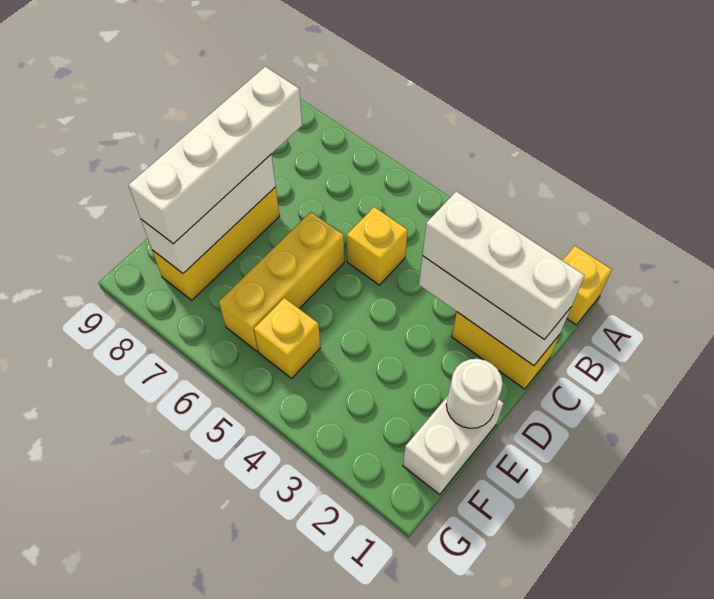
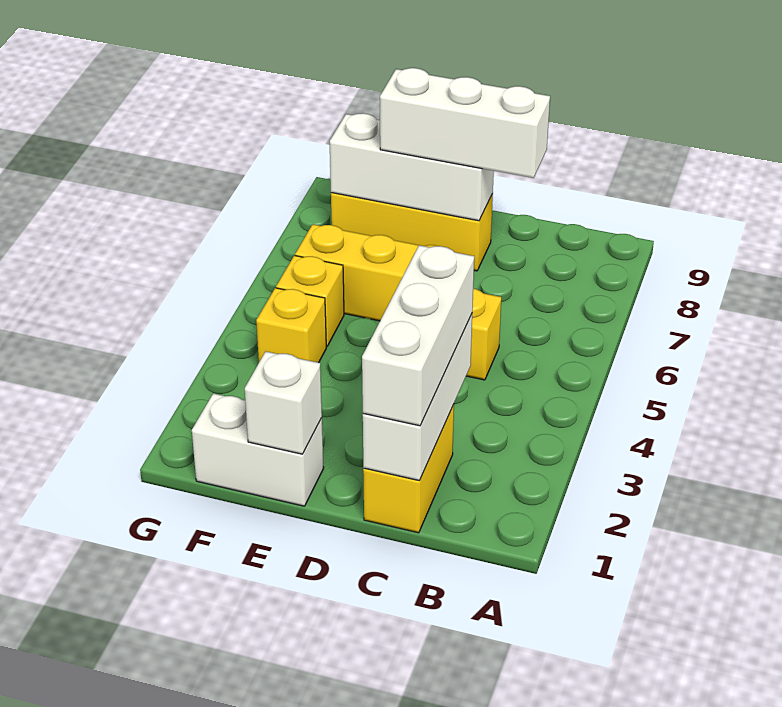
yellow 1x1 brick [562,246,612,325] -> yellow 1x1 brick moved to [256,288,326,363]
white 1x4 brick [128,66,302,244] -> white 1x3 brick [380,68,550,178]
white 1x1 round brick [446,359,503,428] -> white 1x1 brick [245,352,322,454]

